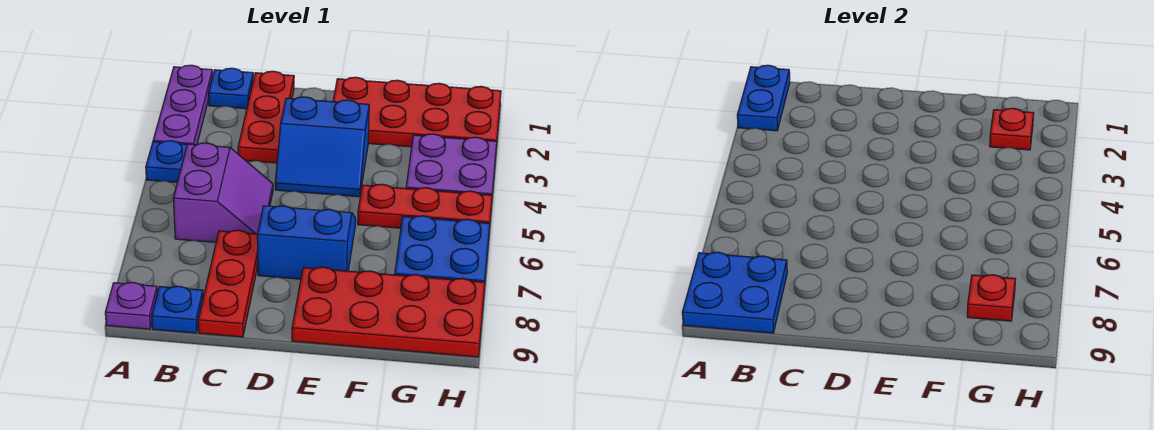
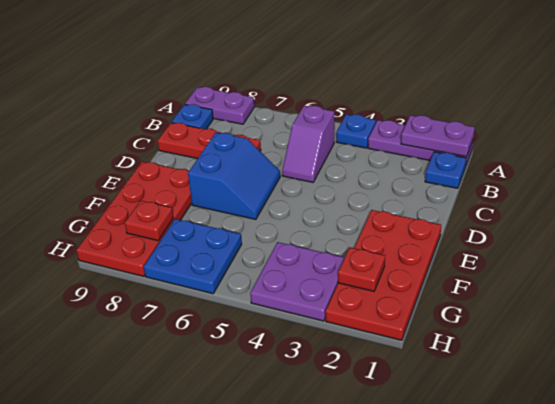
blue 1x2 plate [737,65,790,131] -> purple 1x2 plate [401,115,475,157]
blue 2x2 plate [682,252,787,333] -> none
purple 1x1 plate [105,282,157,329] -> purple 1x2 plate [185,87,254,124]
purple 2x2 slope [173,143,273,242] -> purple 1x2 slope [282,106,334,182]
red 1x3 plate [238,71,294,163] -> none
blue 2x2 slope [275,97,369,197] -> none
red 1x3 plate [358,184,492,228] -> none

